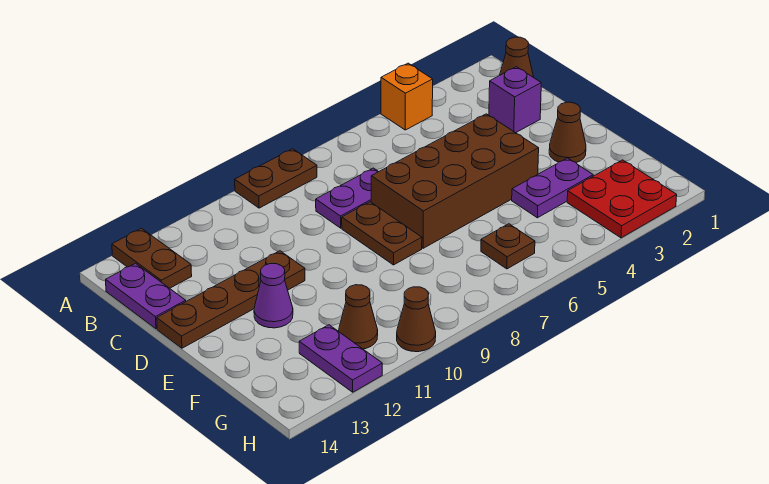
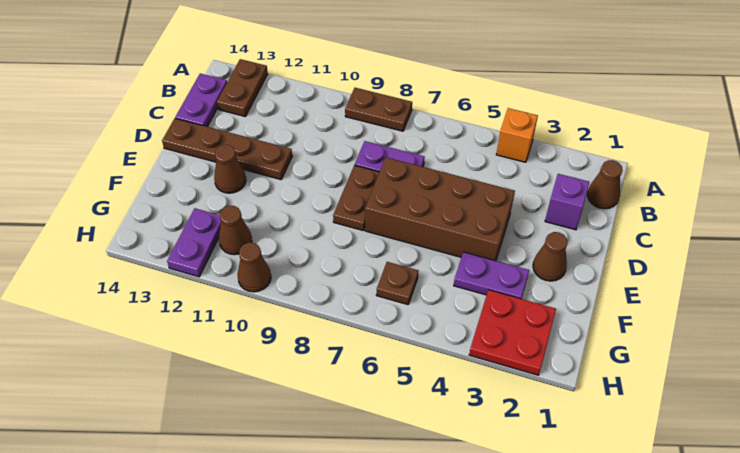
purple 1x1 cone [254,264,293,328] -> brown 1x1 cone [214,145,246,193]

